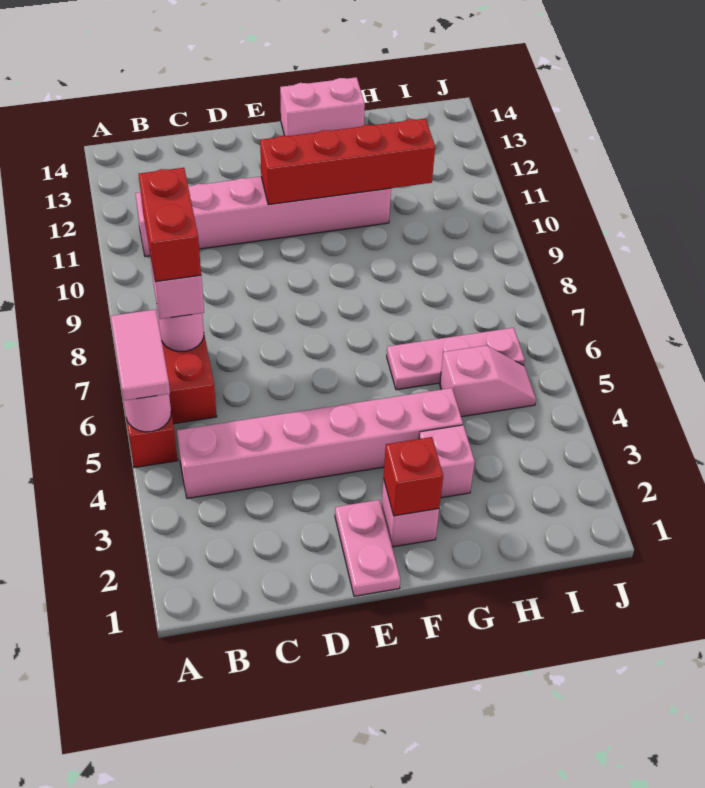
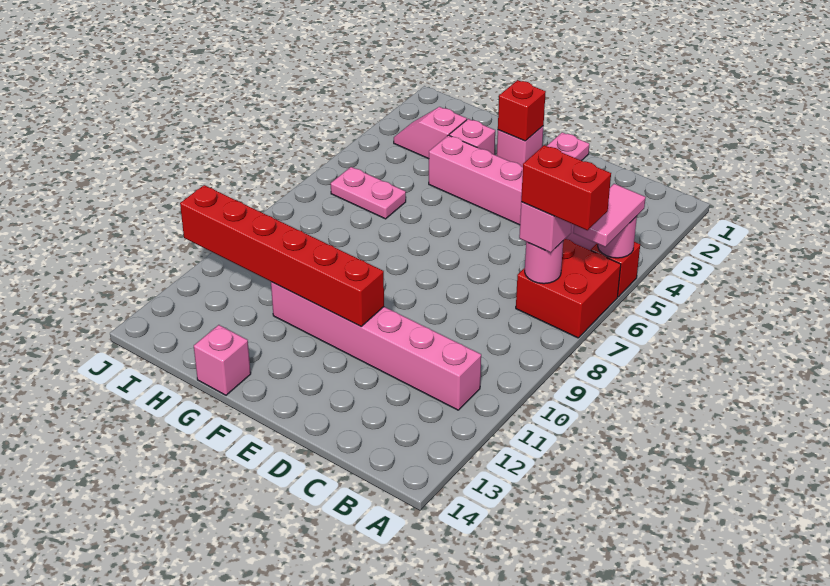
red 1x2 brick [139,168,201,282] -> red 1x2 brick turned to [521,145,611,230]
red 1x4 brick [260,118,435,205] -> red 1x6 brick [180,185,384,326]
pink 1x2 brick [280,77,365,136] -> pink 1x1 brick [194,325,251,395]
pink 1x3 plate [387,328,525,390] -> pink 1x2 plate [331,167,406,219]
pink 1x2 slope [440,345,536,417] -> pink 1x2 slope moved to [394,107,467,159]

